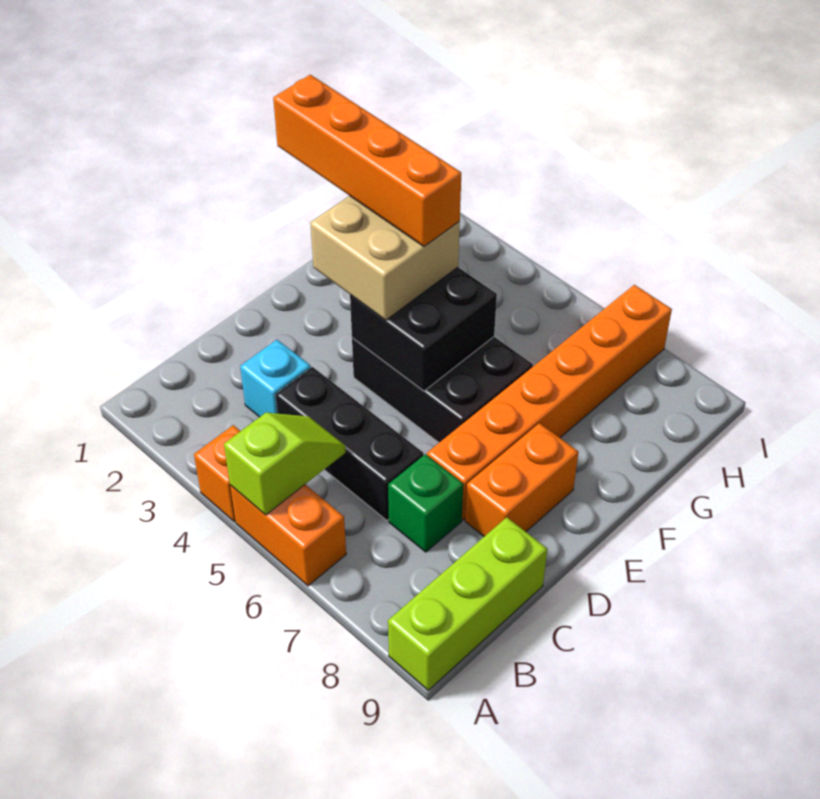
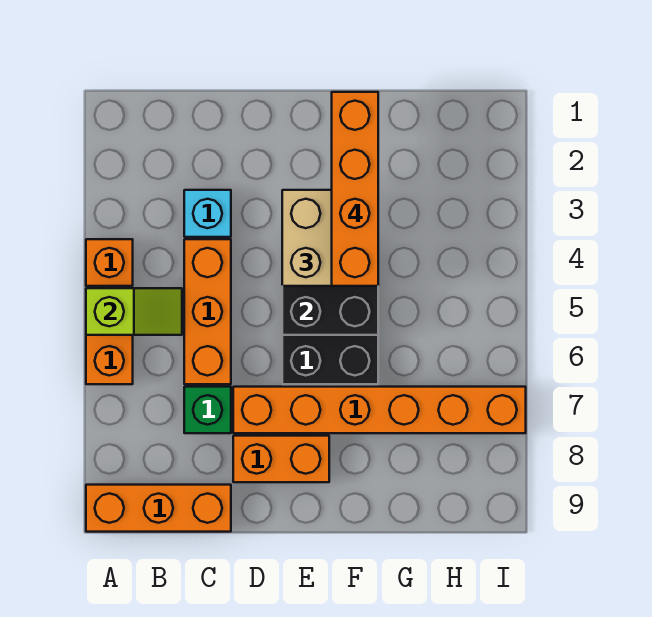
lime 1x3 brick [388,517,547,690] -> orange 1x3 brick [86,485,231,532]
black 1x3 brick [275,367,423,521] -> orange 1x3 brick [184,239,231,384]

